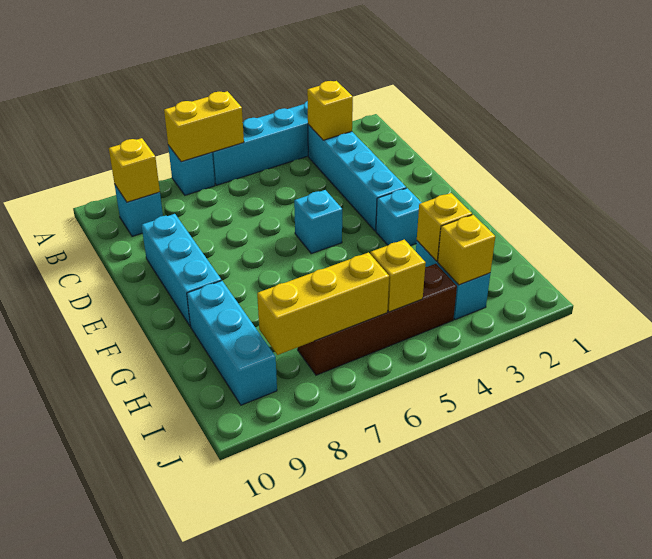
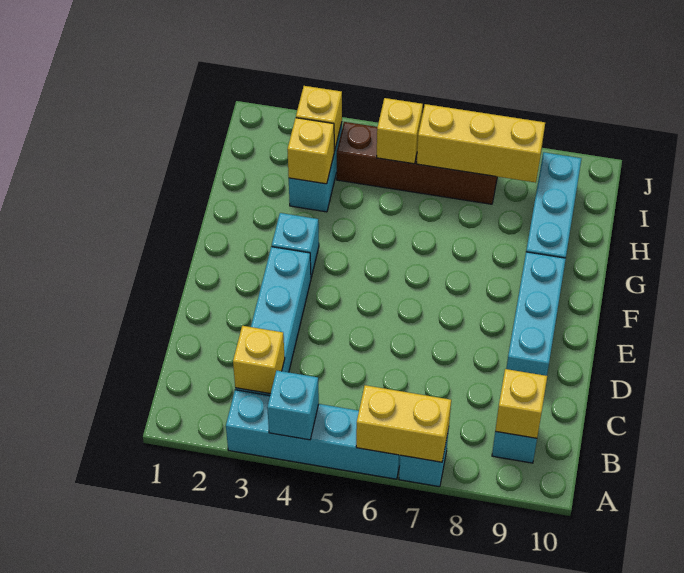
cyan 1x1 brick [294,190,342,254] -> cyan 1x1 brick moved to [267,371,319,440]

